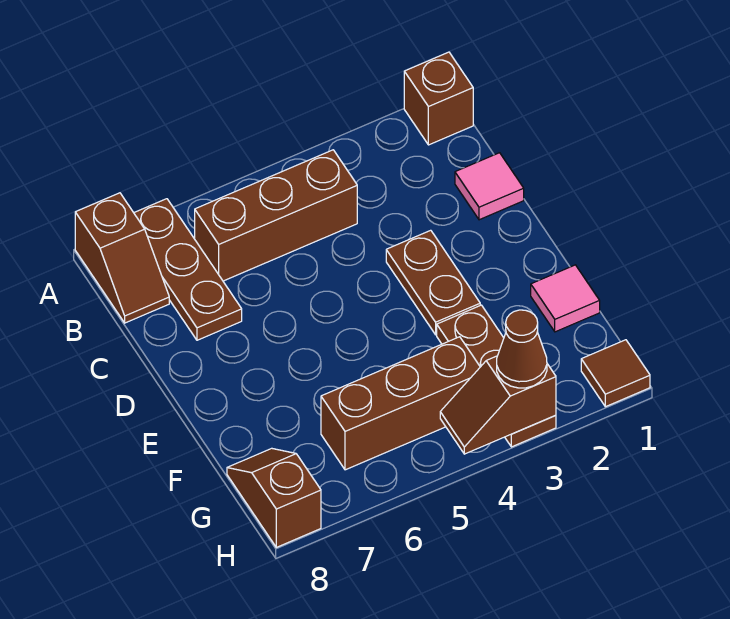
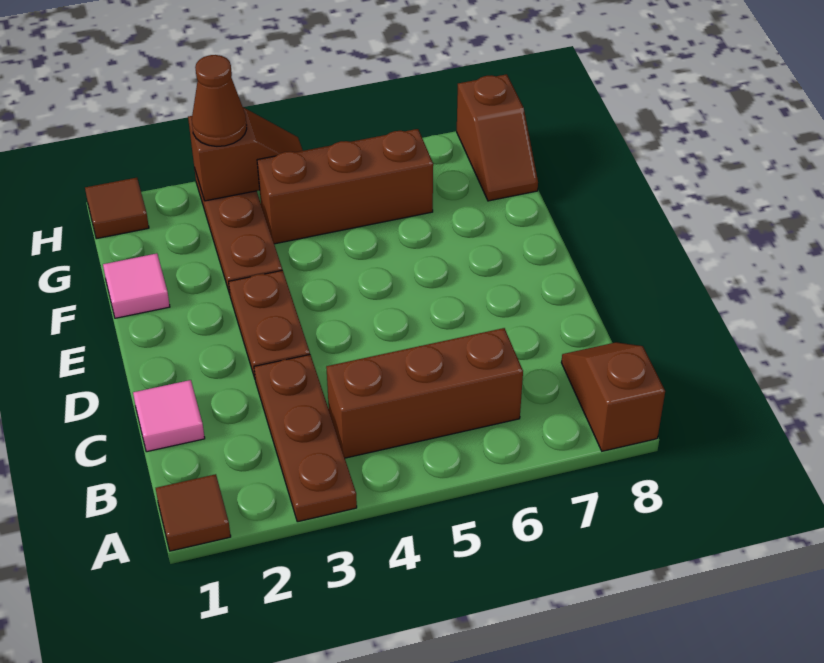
brown 1x1 brick [404,52,473,145] -> brown 1x1 tile [156,474,231,551]
brown 1x3 plate [134,199,242,340] -> brown 1x3 plate moved to [254,355,357,522]

